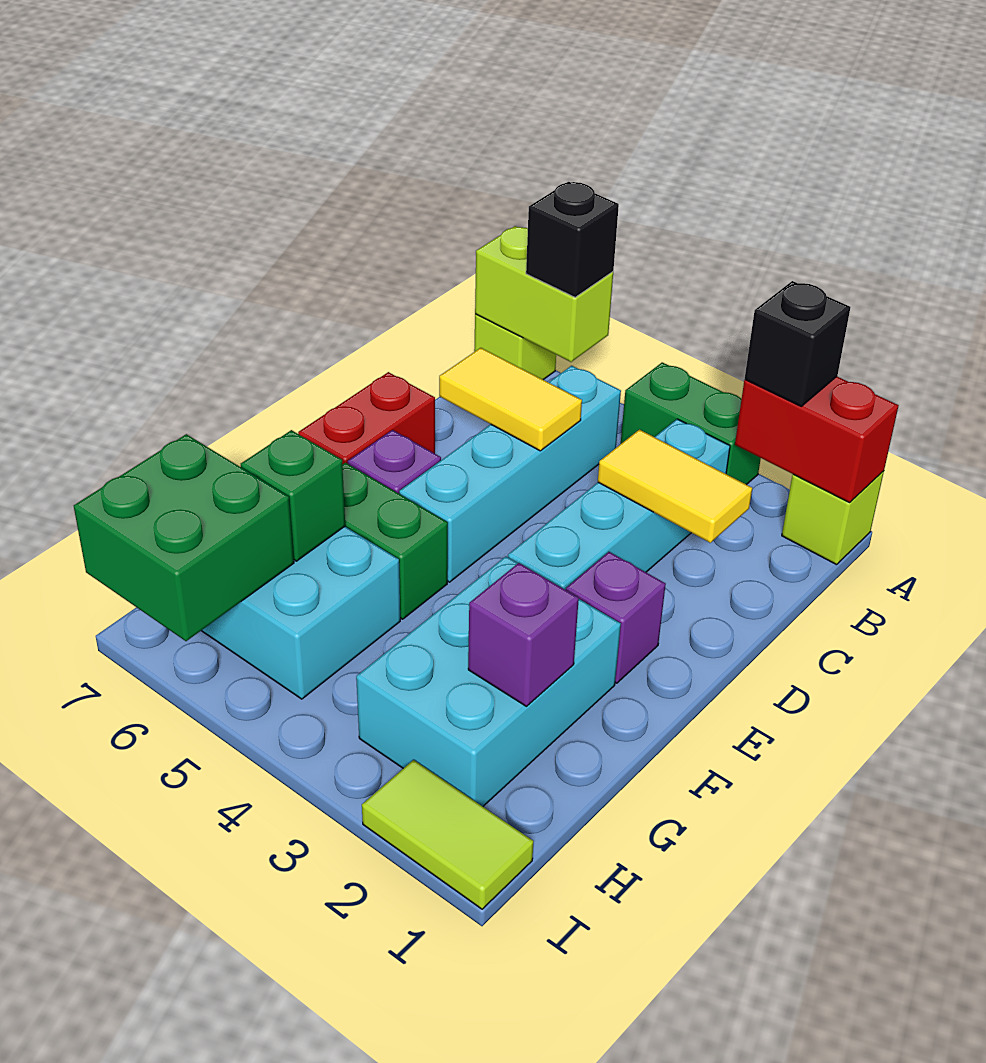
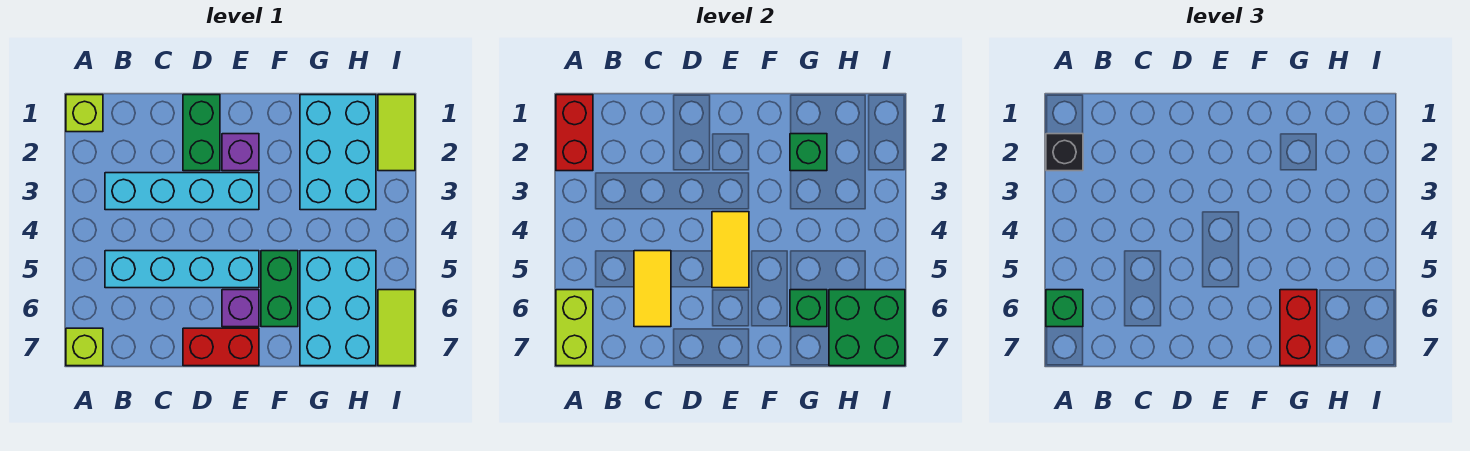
green 1x2 brick [621,362,761,485] -> green 1x2 brick moved to [183,95,220,171]
black 1x1 brick [526,182,619,297] -> green 1x1 brick [1046,290,1083,327]
yellow 1x2 tile [598,430,752,543] -> yellow 1x2 tile moved to [712,212,749,288]
cyan 2x3 brick [356,556,621,806] -> cyan 2x3 brick turned to [300,95,376,210]
purple 1x1 brick [468,563,579,706] -> green 1x1 brick [790,134,827,171]
none -> red 1x2 brick [1280,290,1317,366]
none -> lime 1x2 tile [378,290,415,366]

